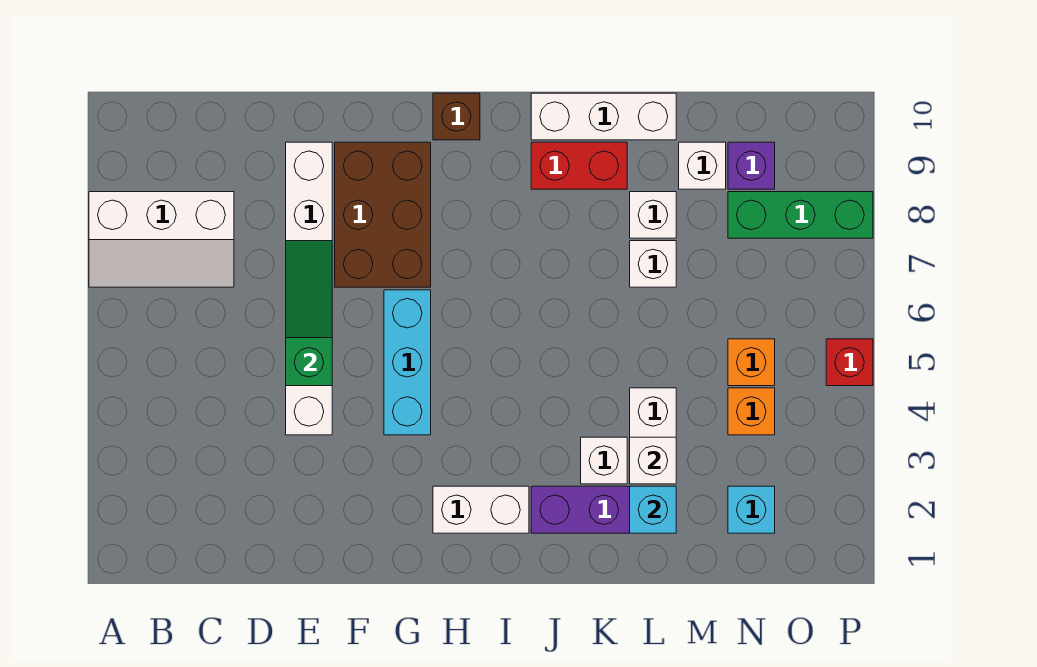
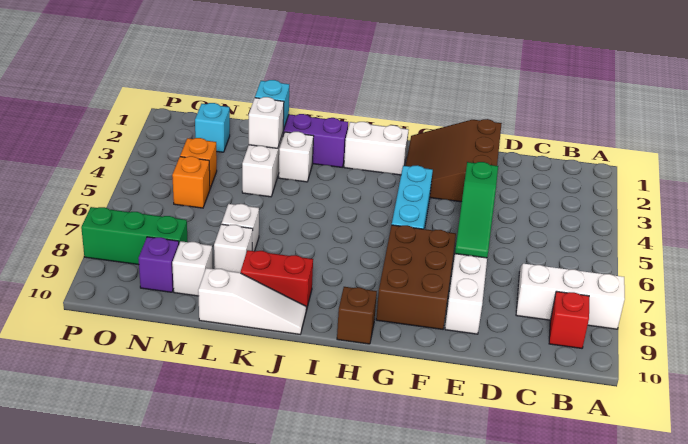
none -> brown 3x3 slope [405,119,502,202]
white 1x3 brick [531,93,676,140] -> white 1x3 slope [198,268,306,334]
red 1x1 brick [826,339,873,386] -> red 1x1 brick moved to [549,291,589,348]

